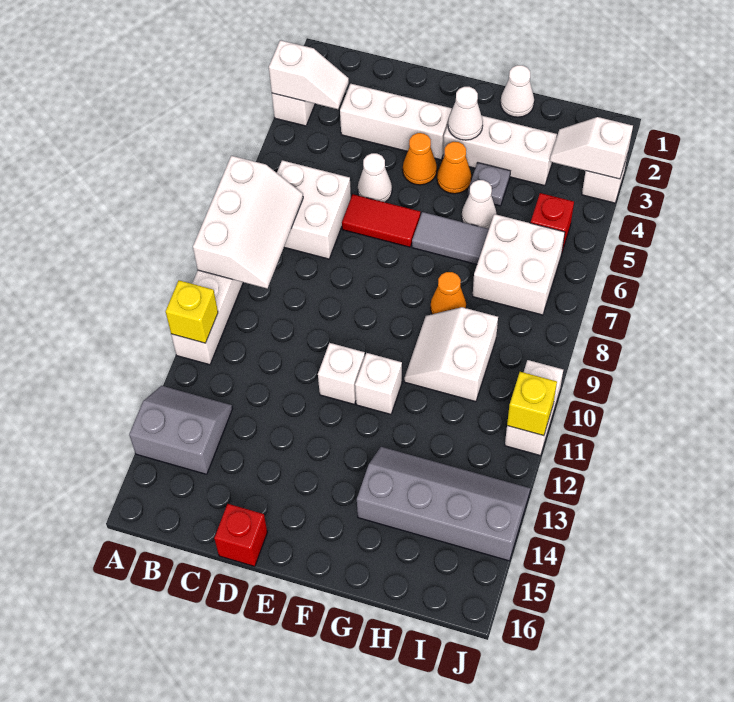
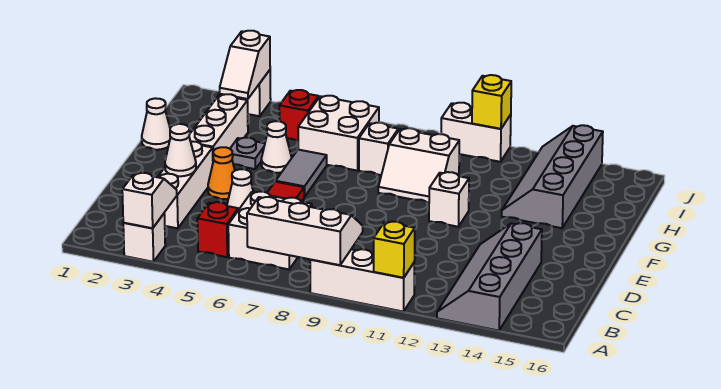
grey 2x2 slope [129,386,232,474] -> grey 2x4 slope [437,223,542,331]
red 1x1 brick [214,504,267,566] -> red 1x1 brick moved to [197,202,238,257]
white 1x1 brick [318,343,365,404] -> white 1x1 brick moved to [359,123,398,175]
white 1x1 cone [448,87,483,140] -> white 1x1 cone moved to [165,124,196,176]
orange 1x1 cone [437,142,471,194] -> none
orange 1x1 cone [431,272,466,314] -> none

